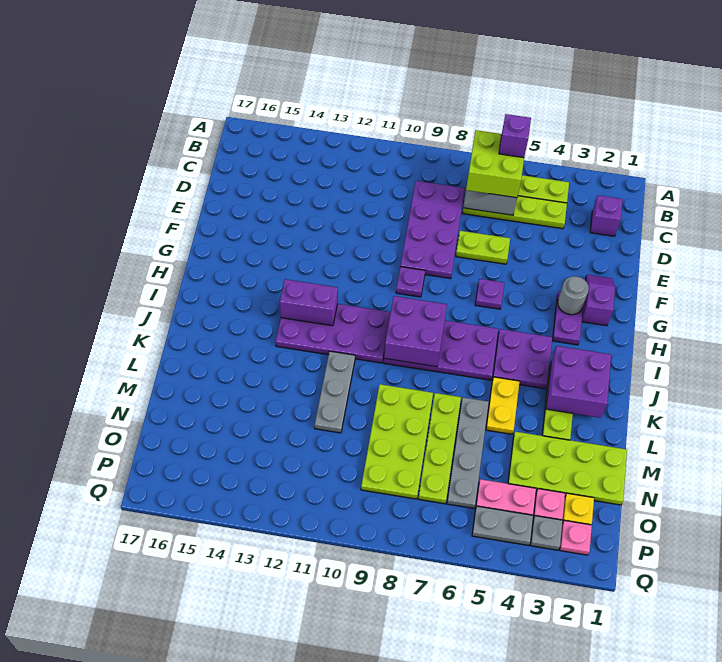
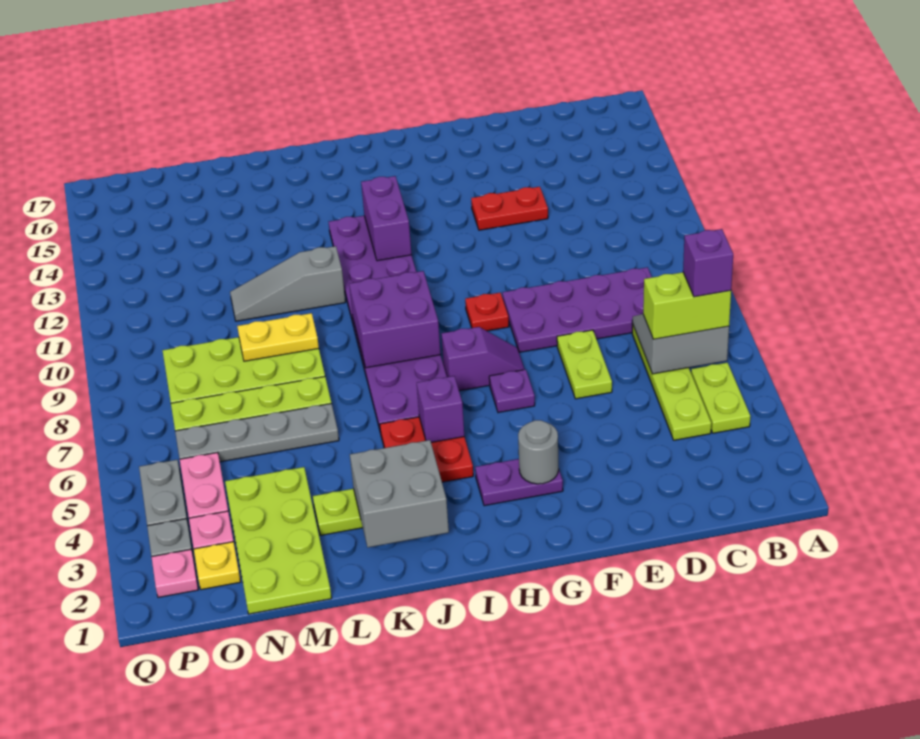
lime 2x2 brick [466,130,524,198] -> lime 1x2 brick [643,272,731,339]
purple 1x1 brick [590,195,622,236] -> purple 1x1 brick moved to [417,376,464,442]
none -> red 1x2 plate [471,187,548,230]
purple 1x2 slope [582,275,615,326] -> purple 1x2 slope moved to [441,327,525,391]
purple 1x1 plate [396,267,425,297] -> red 1x1 plate [465,293,509,331]
purple 2x2 plate [493,329,553,389] -> red 2x2 plate [380,417,473,482]
purple 2x2 brick [546,346,611,418] -> grey 2x2 brick [350,440,449,547]
yellow 1x2 plate [486,377,520,434] -> yellow 1x2 plate moved to [237,313,319,361]
grey 1x3 plate [315,351,355,433] -> grey 1x3 slope [230,246,345,321]

